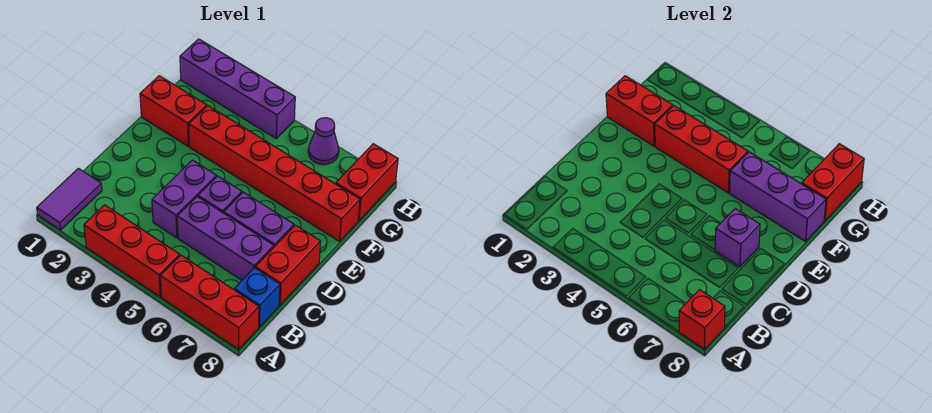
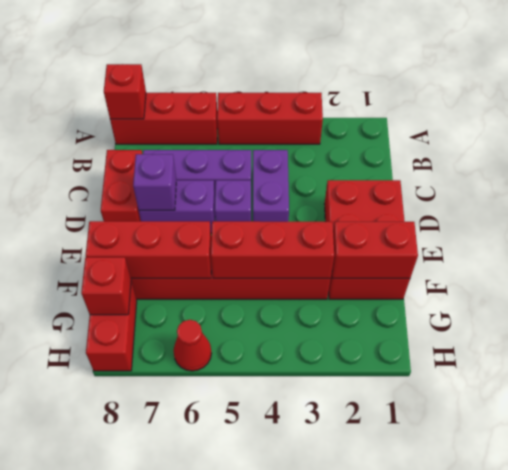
purple 1x2 tile [37,168,102,230] -> none
blue 1x1 brick [234,268,280,327] -> none
red 1x2 brick [140,76,207,146] -> red 2x3 brick [324,180,410,299]
purple 1x3 brick [730,152,826,241] -> red 1x3 brick [86,221,211,278]
red 1x2 brick [802,144,864,221] -> red 1x1 brick [81,257,131,315]
purple 1x4 brick [180,39,295,138] -> none
purple 1x1 cone [308,118,339,165] -> red 1x1 cone [173,320,212,371]

